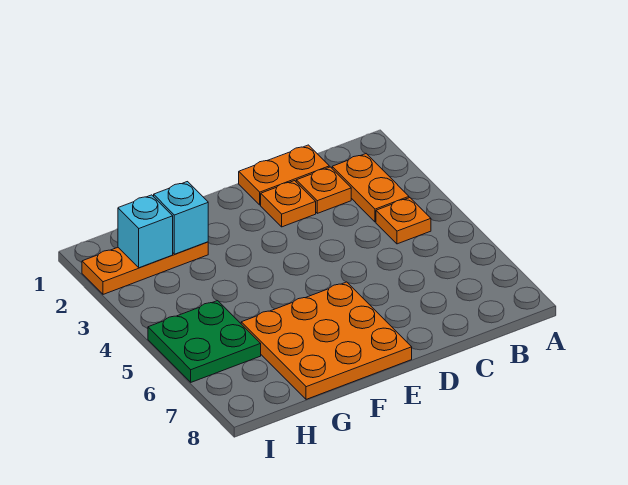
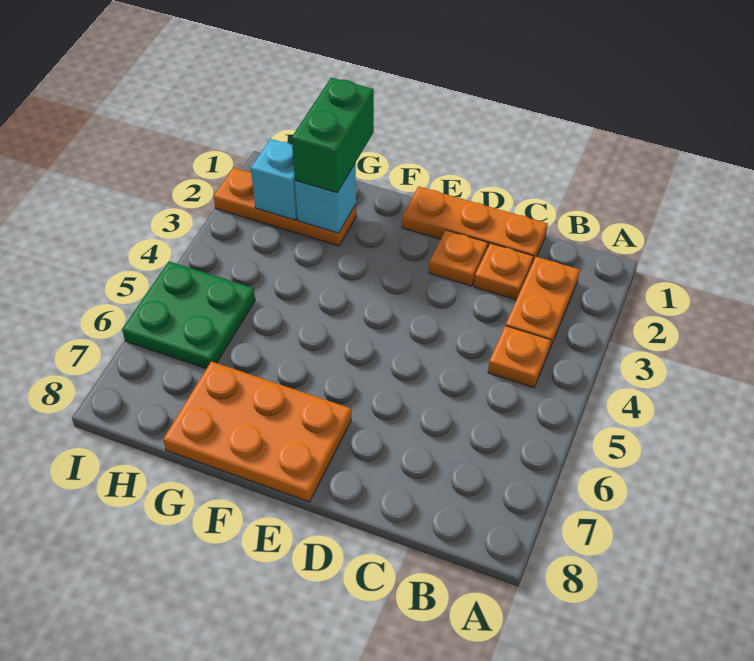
orange 1x2 plate [239,145,329,205] -> orange 1x3 plate [402,186,548,261]
orange 3x3 plate [241,282,412,399] -> orange 2x3 plate [163,361,351,502]
none -> green 1x2 brick [292,78,374,193]

